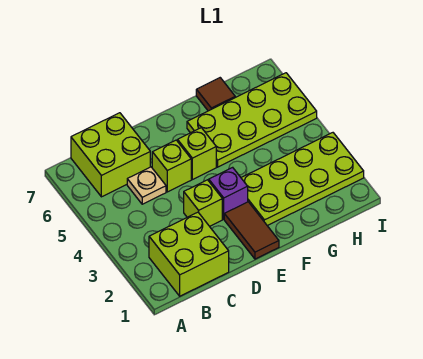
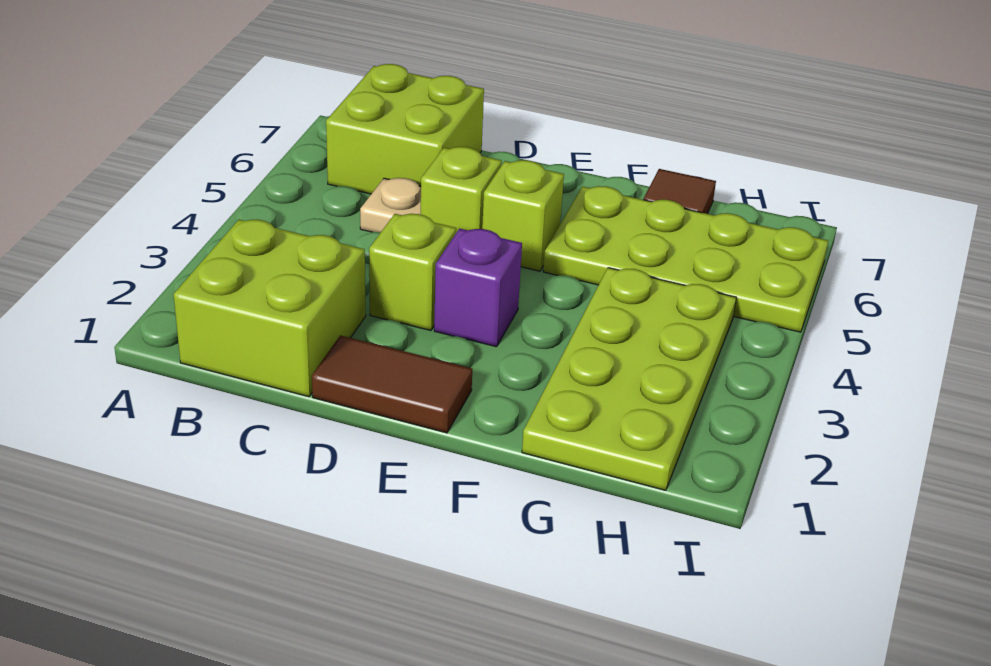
brown 1x2 tile [224,202,279,259] -> brown 1x2 tile turned to [312,335,472,433]
lime 2x4 plate [241,133,364,226] -> lime 2x4 plate turned to [522,268,736,490]

